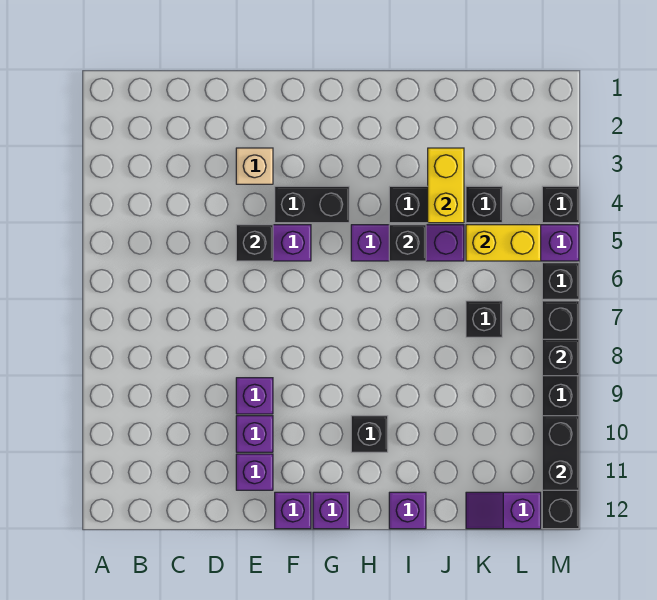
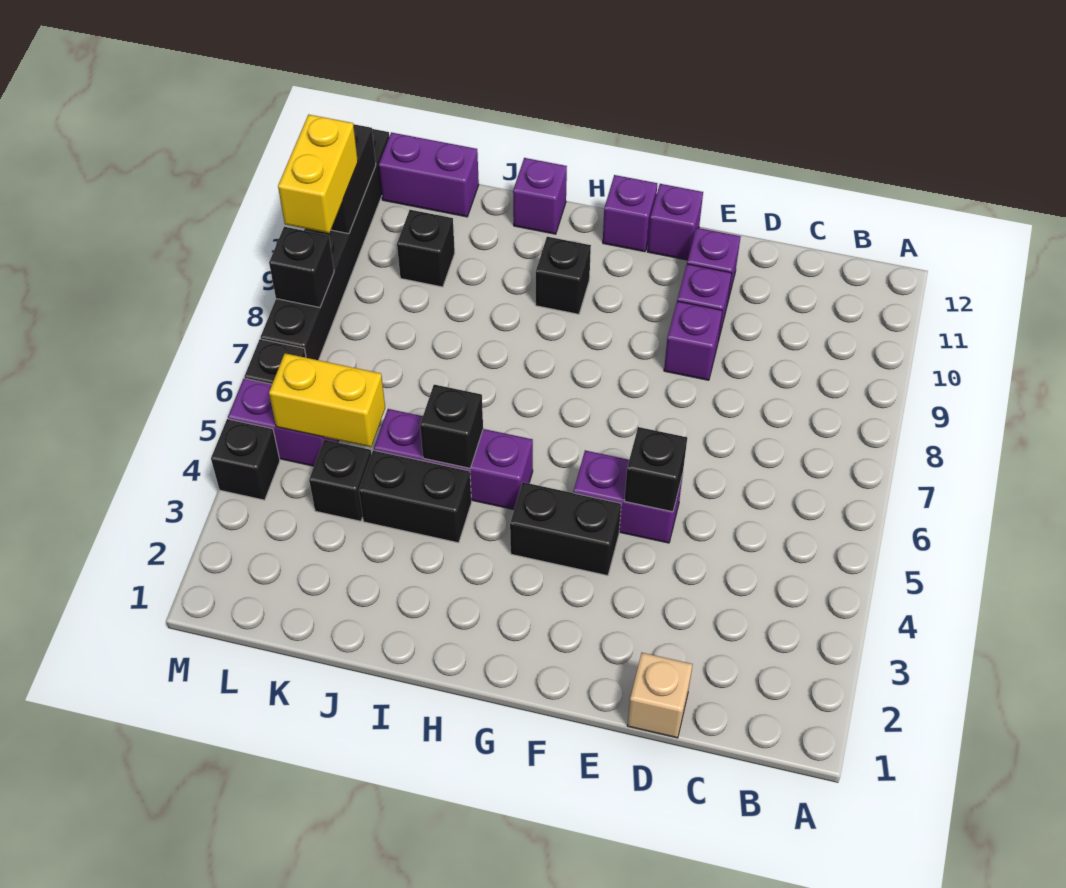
tan 1x1 brick [236,148,273,184] -> tan 1x1 brick moved to [627,653,693,738]
yellow 1x2 brick [428,148,464,223] -> yellow 1x2 brick moved to [278,115,358,233]
black 1x1 brick [466,301,502,337] -> black 1x1 brick moved to [397,210,455,287]
purple 1x2 slope [466,492,541,529] -> purple 1x2 brick [379,132,479,217]

